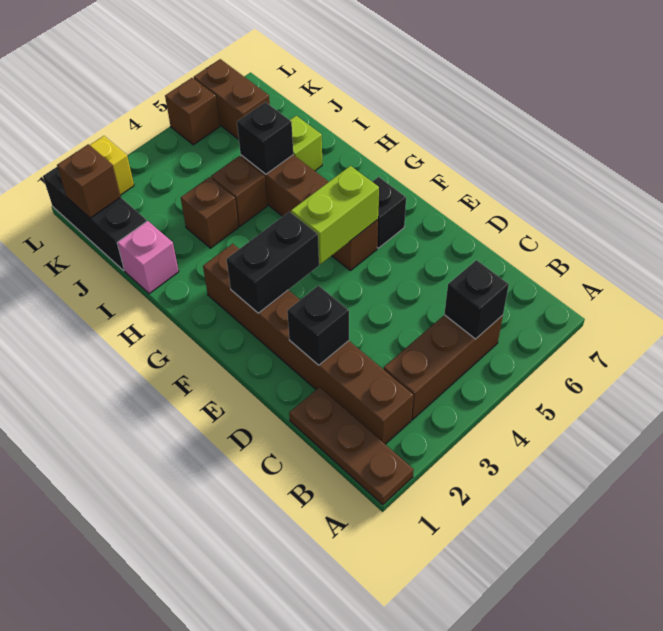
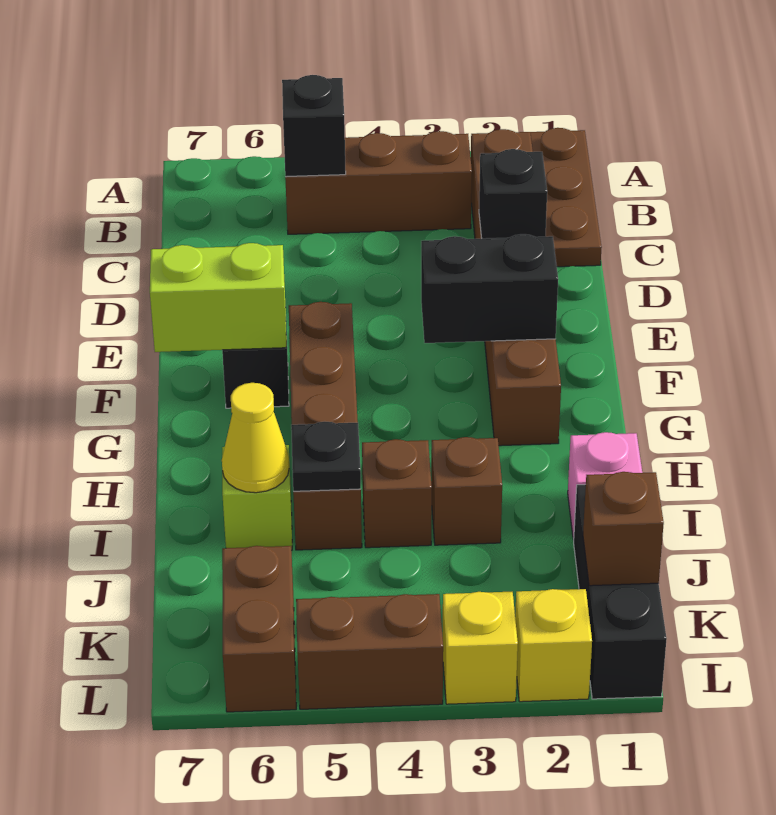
lime 1x2 brick [291,166,379,264] -> lime 1x2 brick moved to [150,243,286,352]
black 1x1 brick [237,102,293,174] -> black 1x1 plate [291,422,361,491]
none -> yellow 1x1 cone [222,383,289,493]
none -> yellow 1x1 brick [443,592,518,704]
brown 1x1 brick [165,78,220,145] -> brown 1x2 brick [296,594,443,709]

